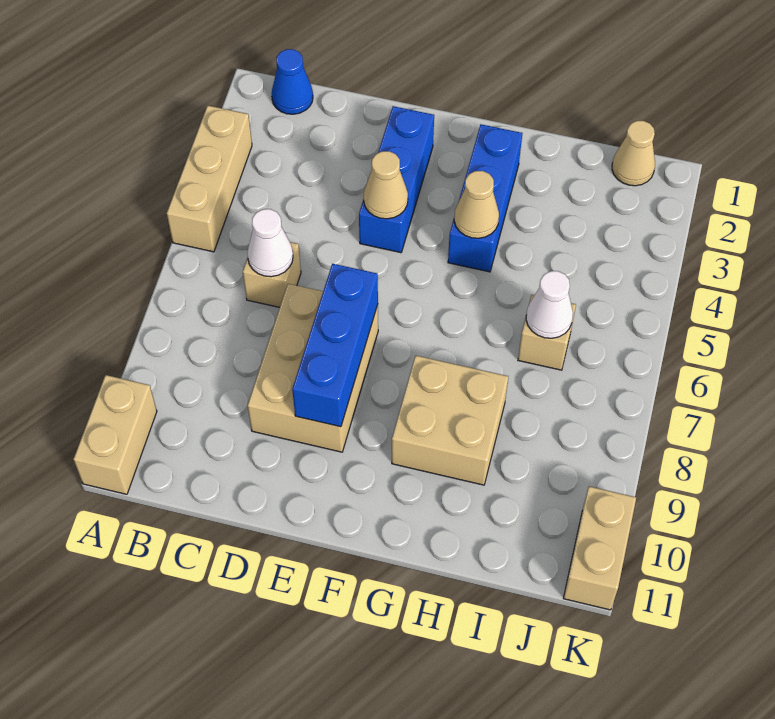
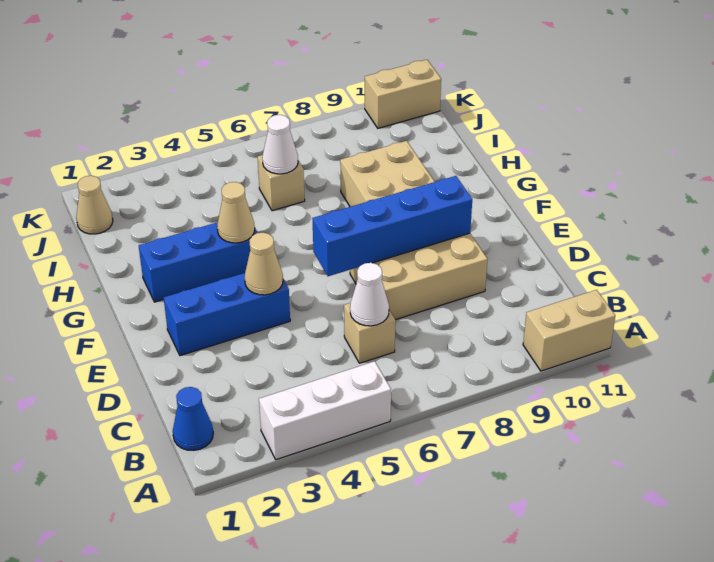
tan 1x3 brick [167,106,252,252] -> white 1x3 brick [259,361,391,460]
blue 1x3 brick [292,264,378,427] -> blue 1x4 brick [312,176,472,276]

